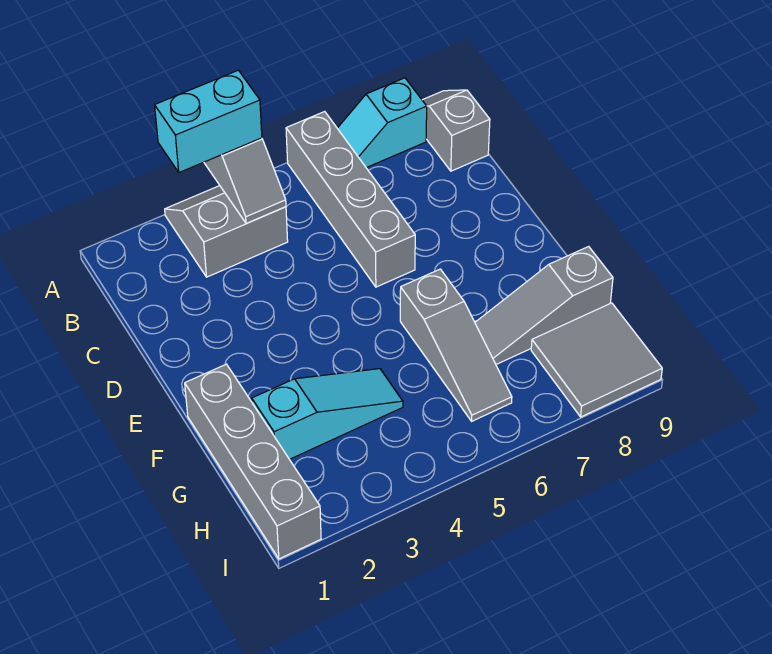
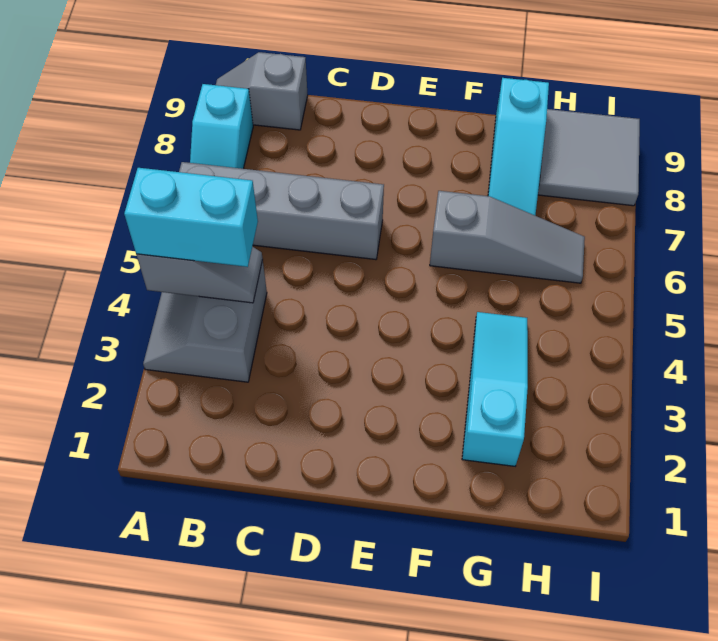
cyan 1x2 brick [155,70,262,172] -> cyan 1x2 brick turned to [124,168,258,267]
grey 1x4 brick [185,364,321,559] -> none
grey 1x3 slope [475,247,613,364] -> cyan 1x3 slope [488,78,549,215]

